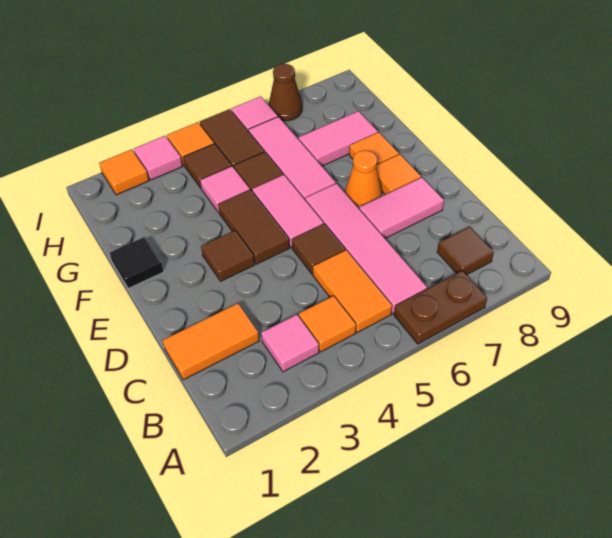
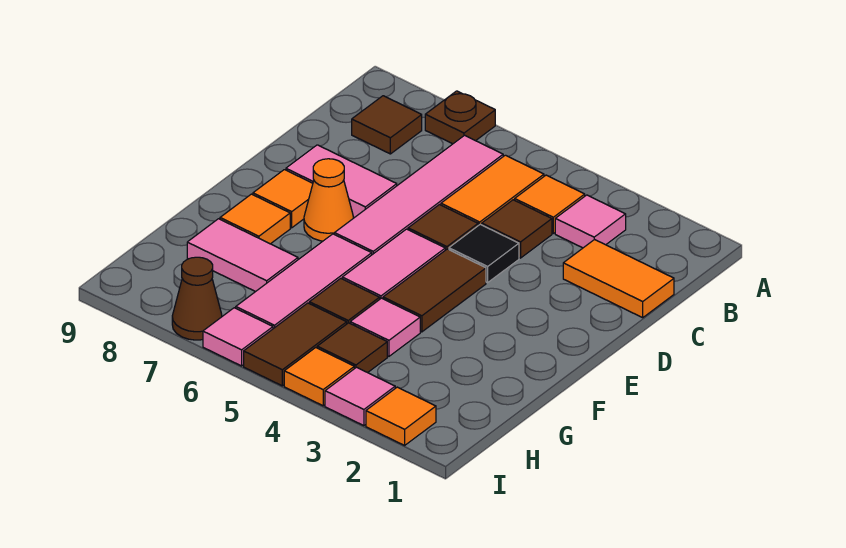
brown 1x2 plate [394,271,487,344] -> brown 1x1 plate [425,91,495,144]
brown 1x1 tile [201,230,255,281] -> brown 1x1 tile moved to [482,200,552,258]
black 1x1 tile [110,237,164,288] -> black 1x1 tile moved to [449,224,519,283]

